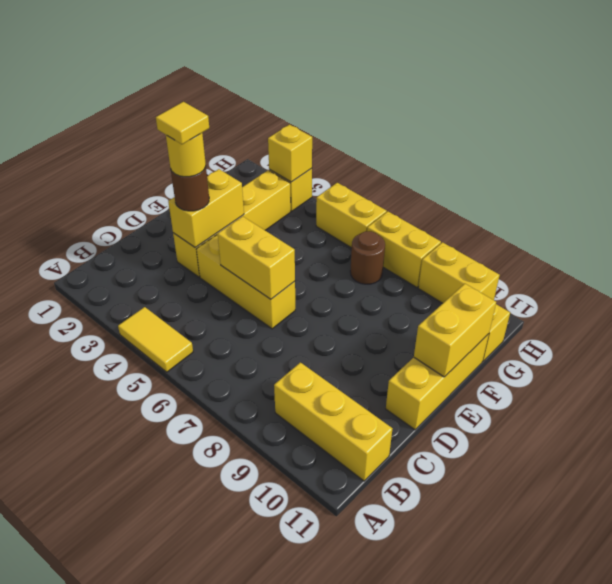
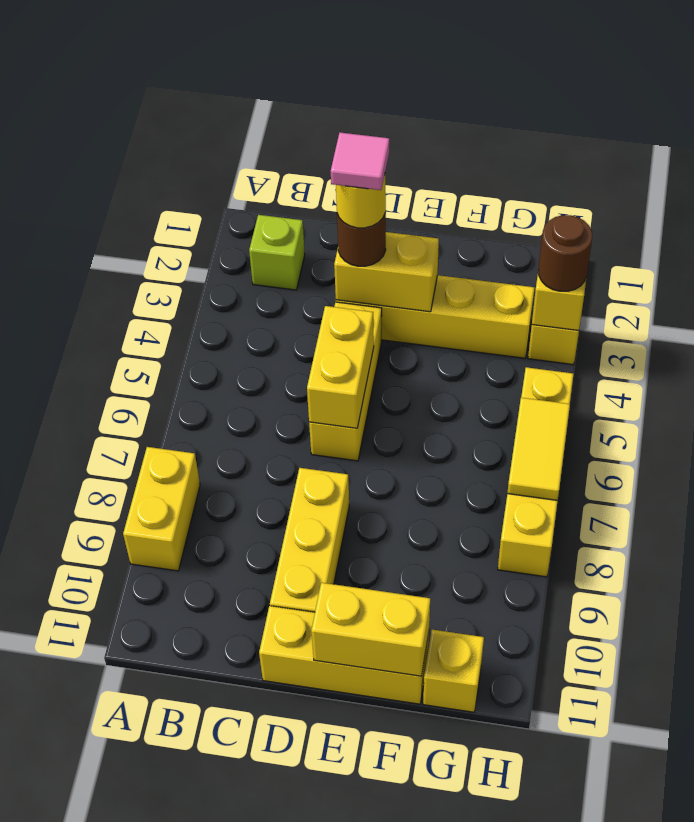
yellow 1x2 tile [118,307,193,372] -> yellow 1x2 tile moved to [507,398,570,500]
none -> lime 1x1 brick [249,215,305,290]
yellow 1x3 brick [274,363,392,481] -> yellow 1x3 brick moved to [270,468,349,612]
yellow 1x1 tile [156,102,209,144] -> pink 1x1 tile [331,133,389,190]
brown 1x1 round brick [350,231,385,284] -> brown 1x1 round brick moved to [538,215,592,291]
yellow 1x2 brick [418,242,500,303] -> yellow 1x2 brick moved to [123,447,200,571]

